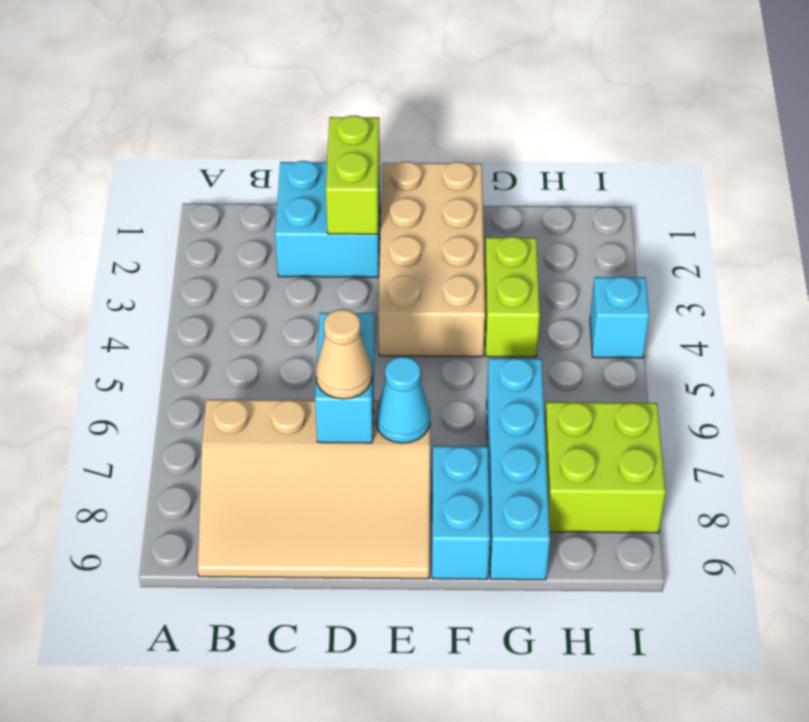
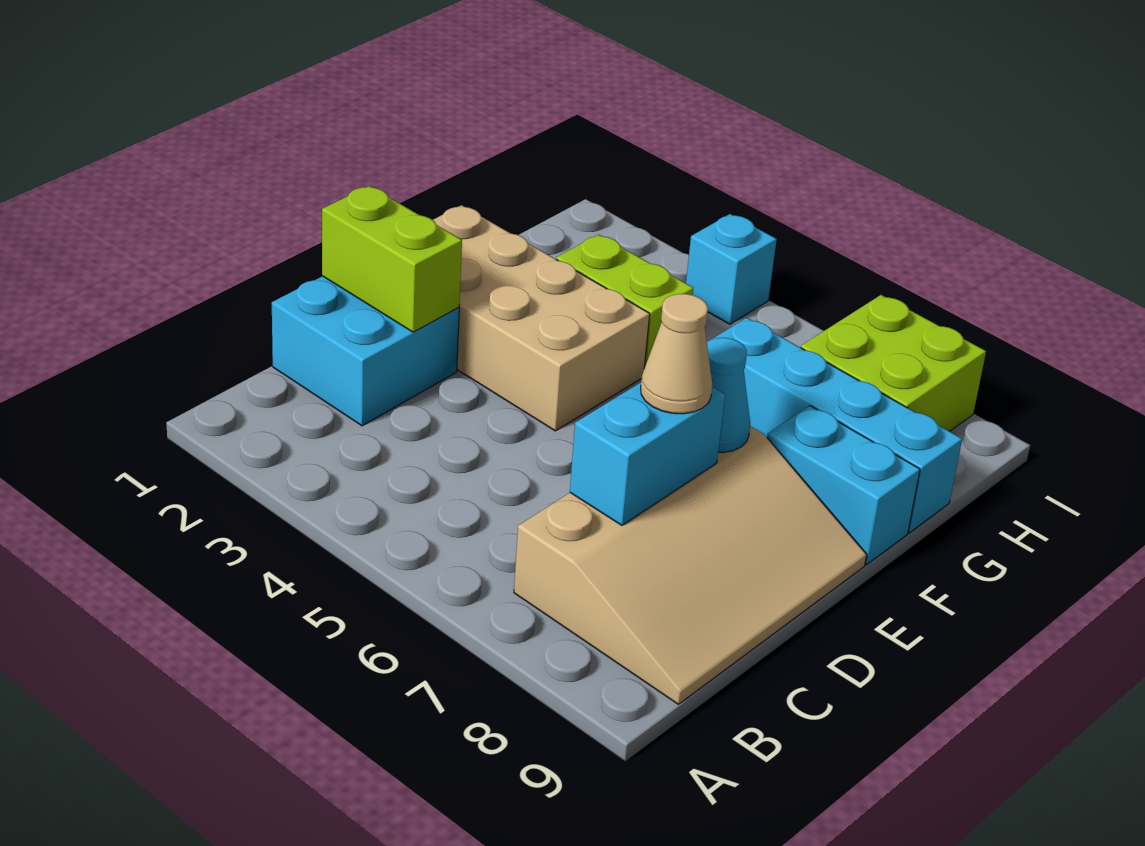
cyan 1x2 brick [315,313,375,443] -> cyan 1x2 brick turned to [570,383,725,525]

